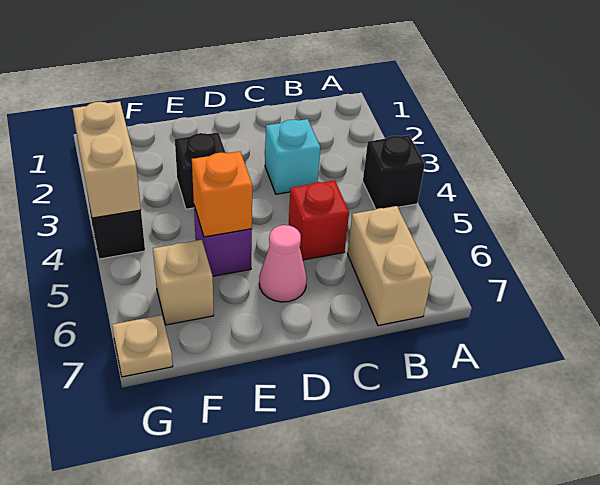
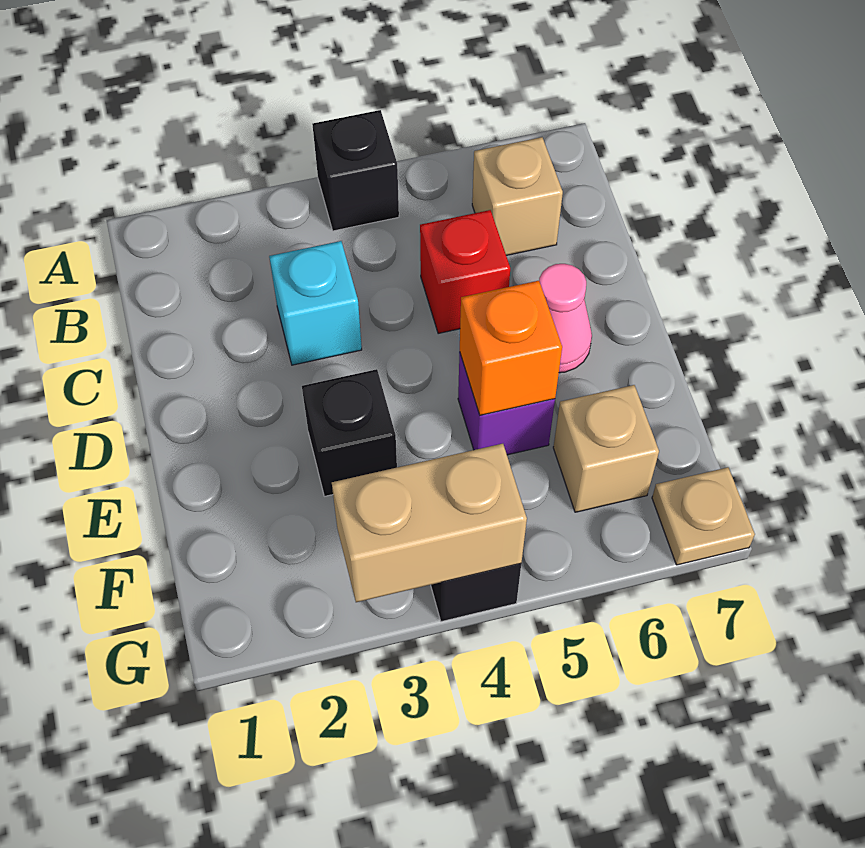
tan 1x2 brick [347,206,432,326] -> tan 1x1 brick [472,137,563,256]

